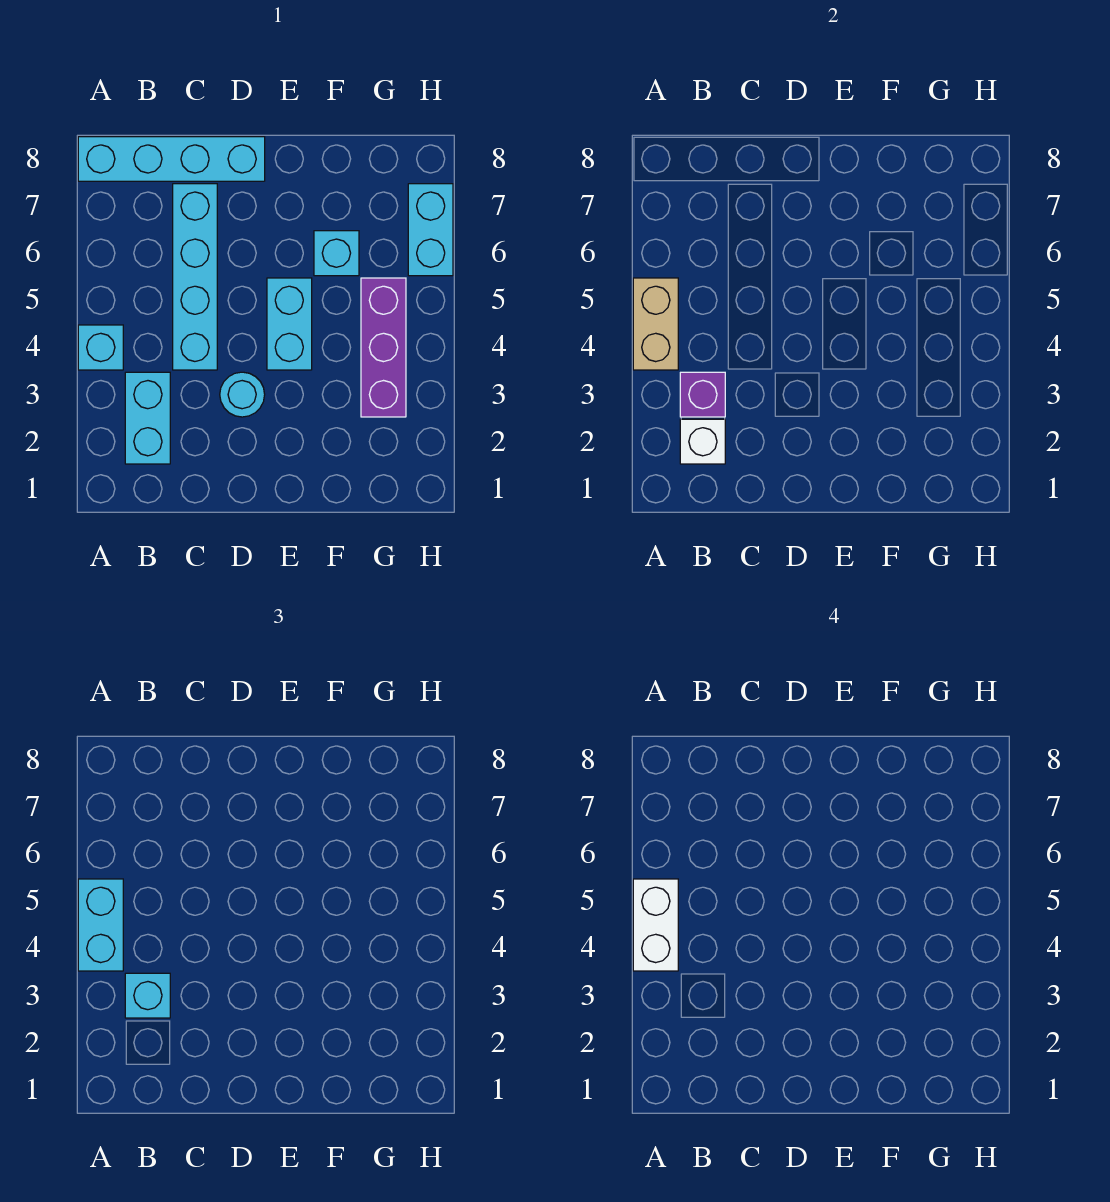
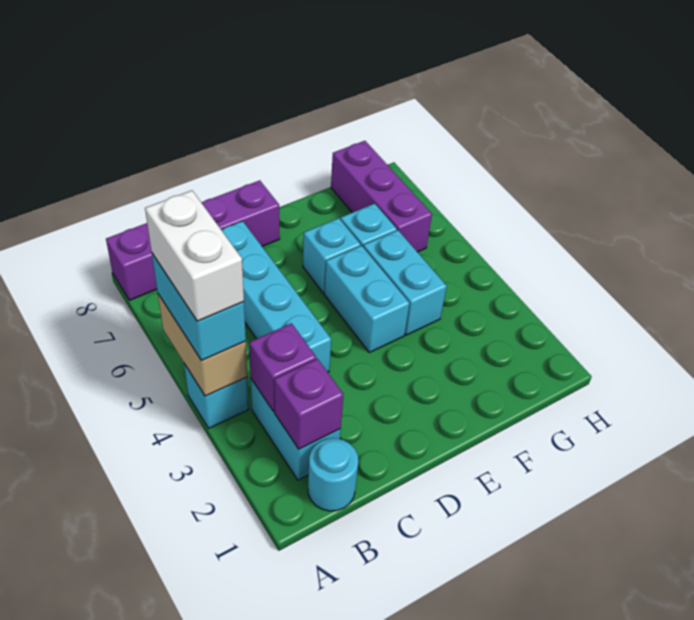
cyan 1x4 brick [78,137,265,181] -> purple 1x4 brick [106,180,280,300]
white 1x1 brick [680,419,725,464] -> purple 1x1 brick [274,359,344,449]
cyan 1x1 brick [125,973,170,1018] -> cyan 1x1 brick moved to [303,218,361,293]
cyan 1x1 round brick [220,372,265,417] -> cyan 1x1 round brick moved to [308,438,359,511]
purple 1x3 brick [361,278,406,417] -> purple 1x3 brick moved to [331,141,432,252]
cyan 1x2 brick [408,184,453,276] -> cyan 1x2 brick moved to [363,230,447,335]

